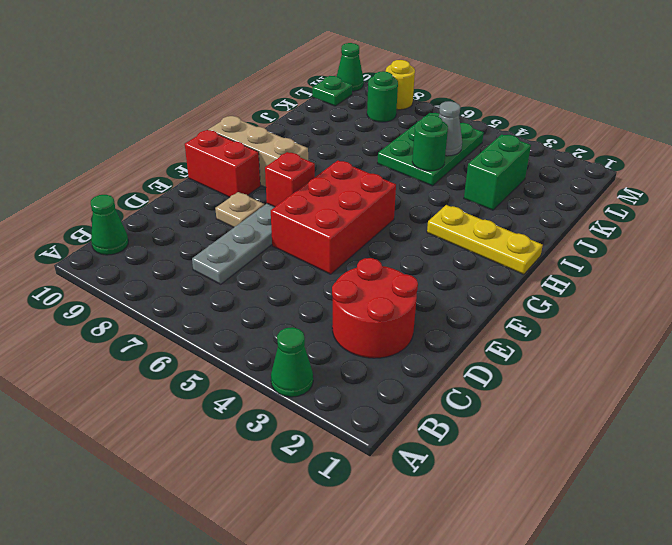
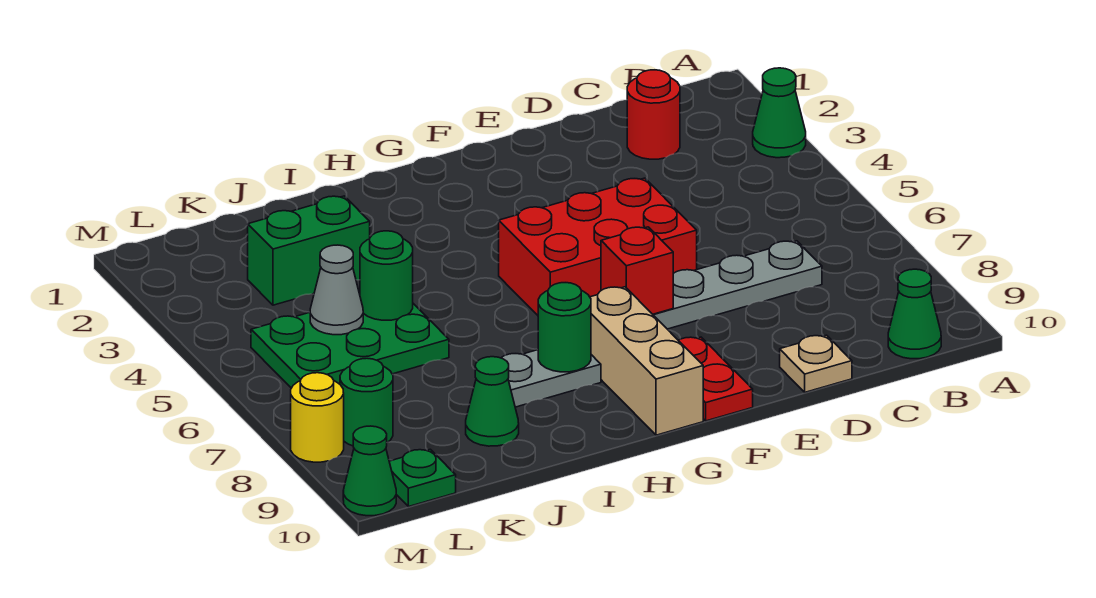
red 2x2 round brick [332,258,418,358] -> red 1x1 round brick [627,70,680,159]
tan 1x1 plate [215,192,264,227] -> tan 1x1 plate moved to [780,335,852,392]
red 1x2 brick [185,130,260,197] -> red 1x2 plate [678,337,753,421]
yellow 1x3 plate [427,205,543,274] -> none
none -> grey 1x2 plate [501,350,601,407]
none -> green 1x1 round brick [538,283,591,372]
none -> green 1x1 cone [466,357,519,446]

